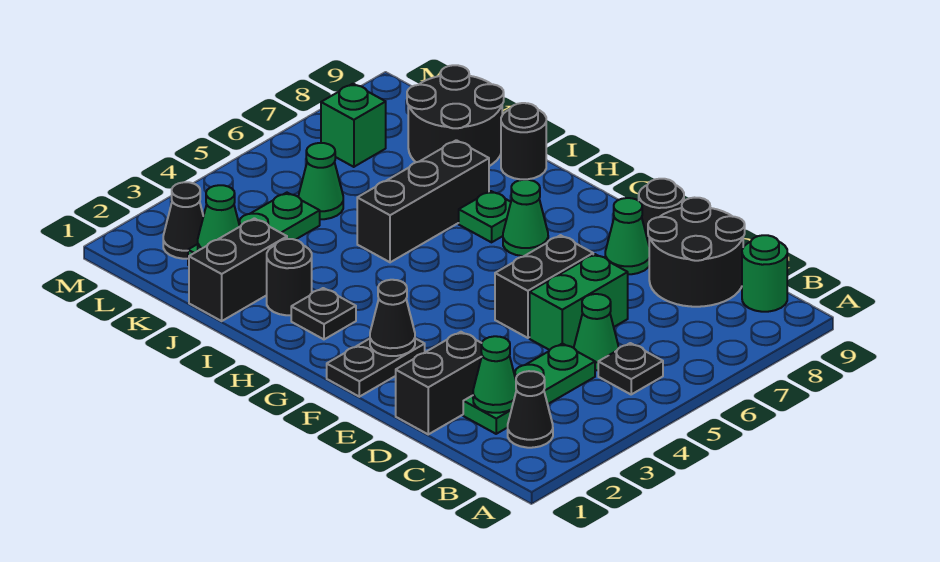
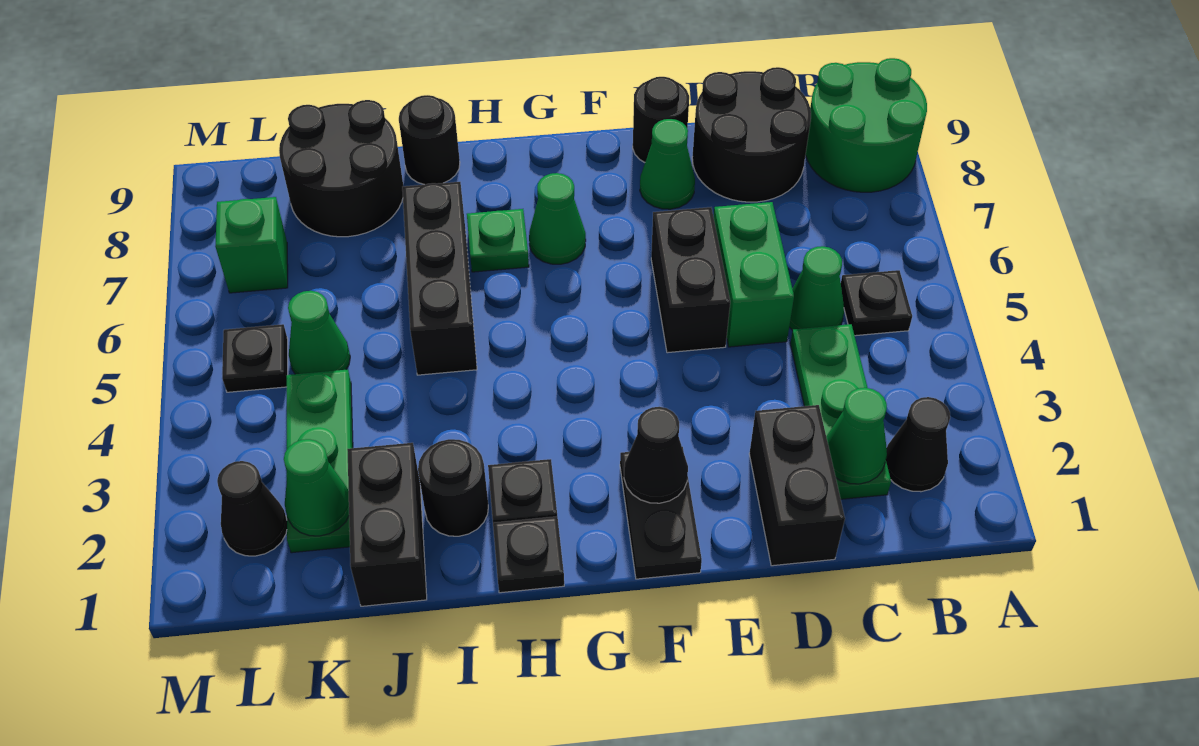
green 1x1 round brick [742,235,787,312] -> green 2x2 round brick [806,58,927,192]
none -> black 1x1 plate [493,516,564,593]
none -> black 1x1 plate [222,324,288,392]

